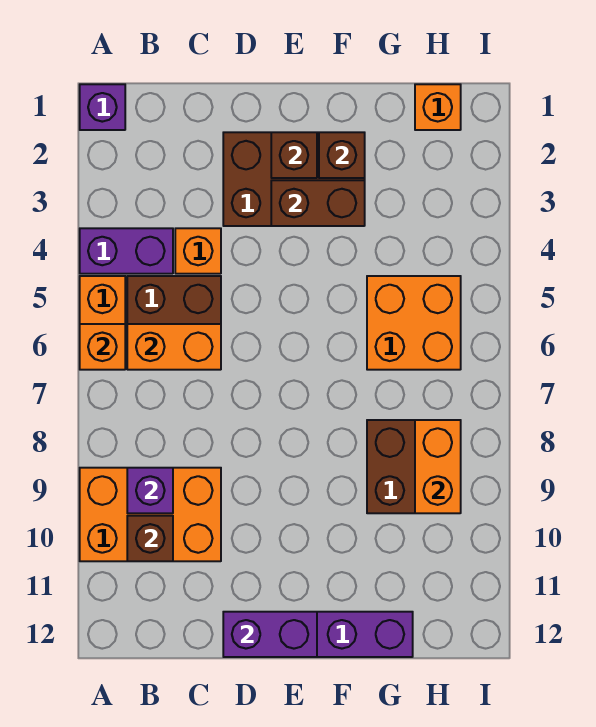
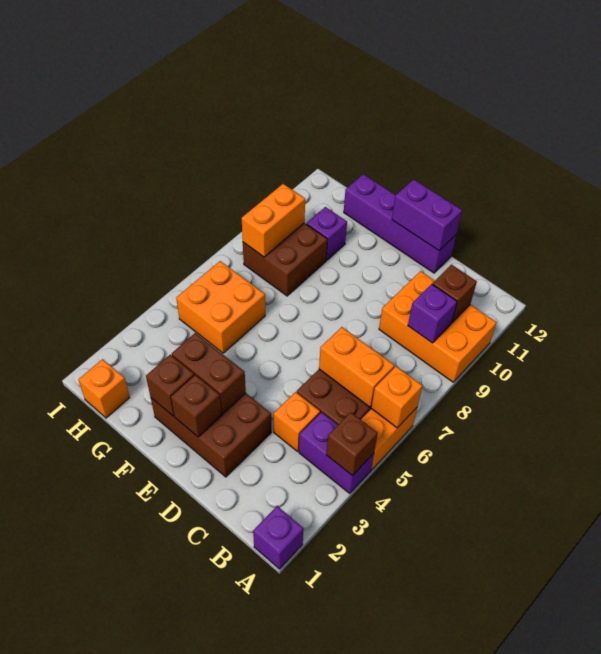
none -> brown 1x1 brick [326,412,378,476]
none -> purple 1x1 brick [307,207,347,260]

